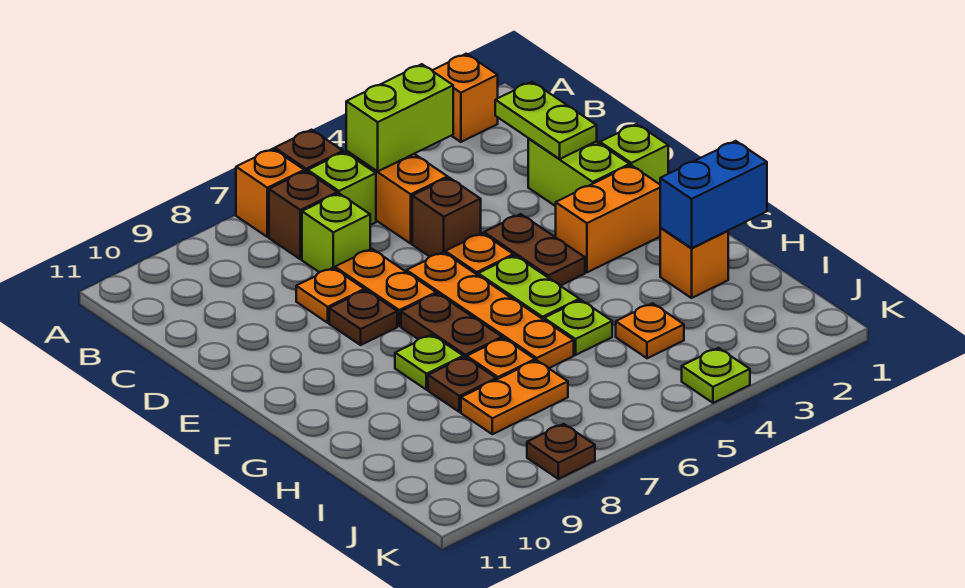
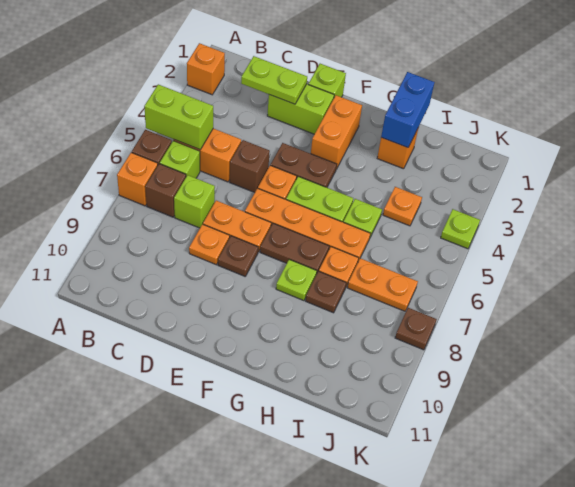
lime 1x2 brick [346,64,453,171] -> lime 1x2 brick turned to [144,84,213,150]
orange 1x2 plate [461,360,568,434] -> orange 1x2 plate turned to [348,258,418,311]

